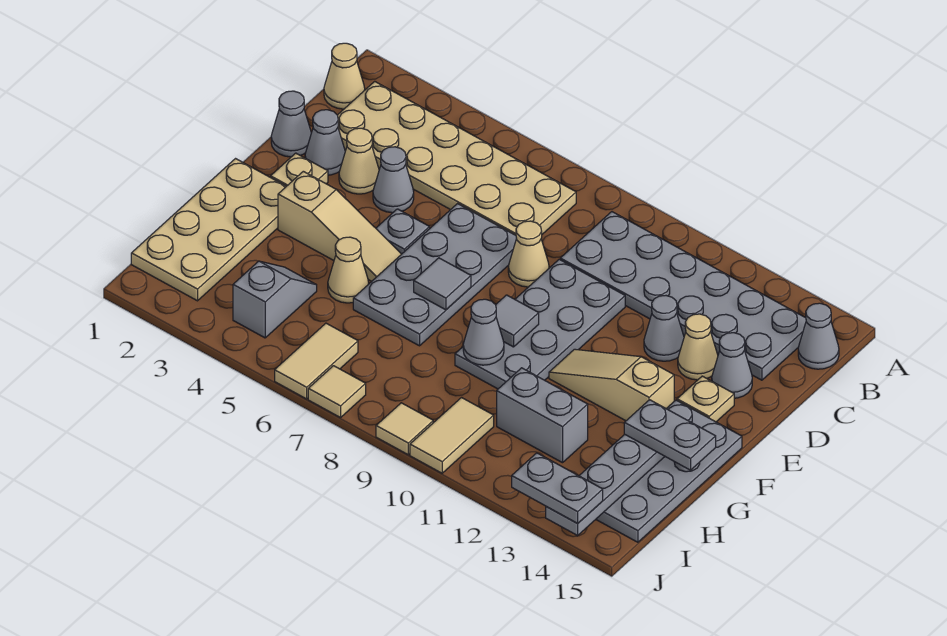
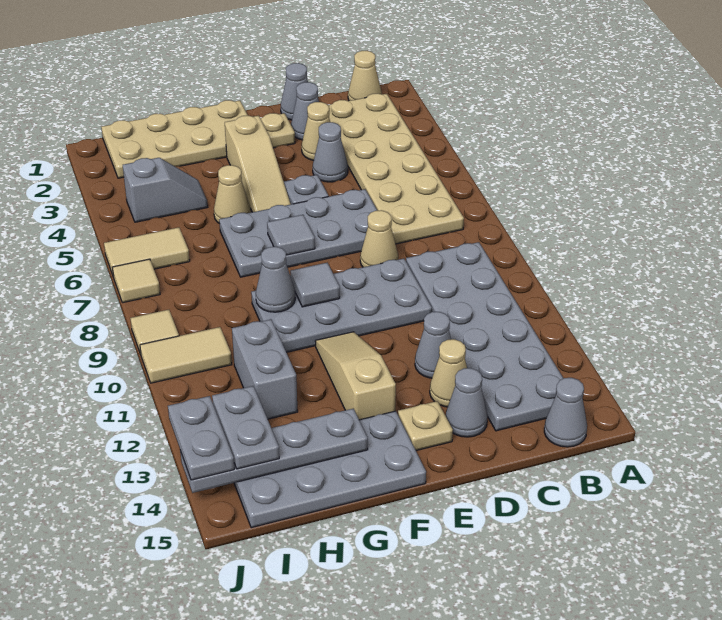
grey 1x2 plate [624,400,716,470] -> grey 1x2 plate moved to [212,386,279,469]

